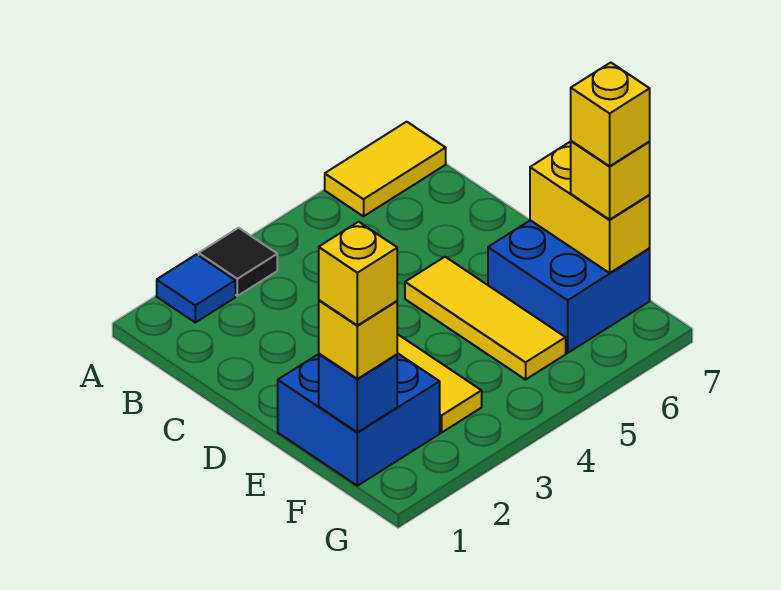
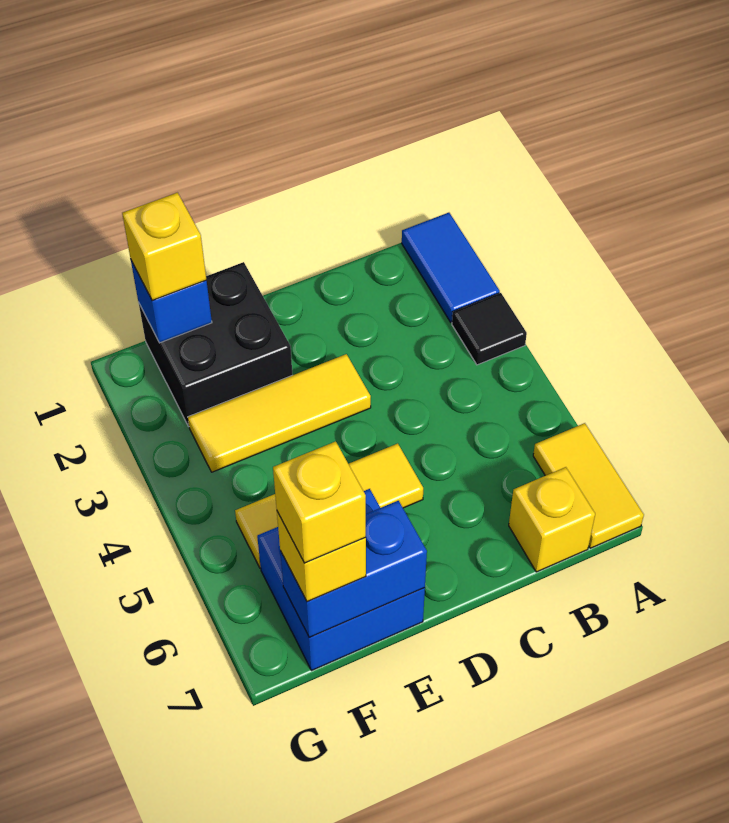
blue 1x1 tile [157,254,235,323] -> blue 1x2 tile [402,213,500,322]
blue 2x2 brick [278,353,440,486] -> black 2x2 brick [139,262,292,426]
yellow 1x2 brick [530,142,650,273] -> blue 1x2 brick [280,501,427,637]
yellow 1x1 brick [319,222,397,325] -> yellow 1x1 brick moved to [509,467,595,572]

